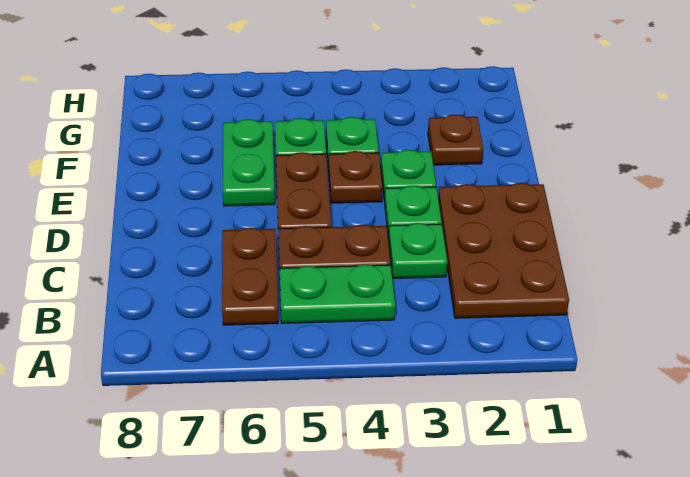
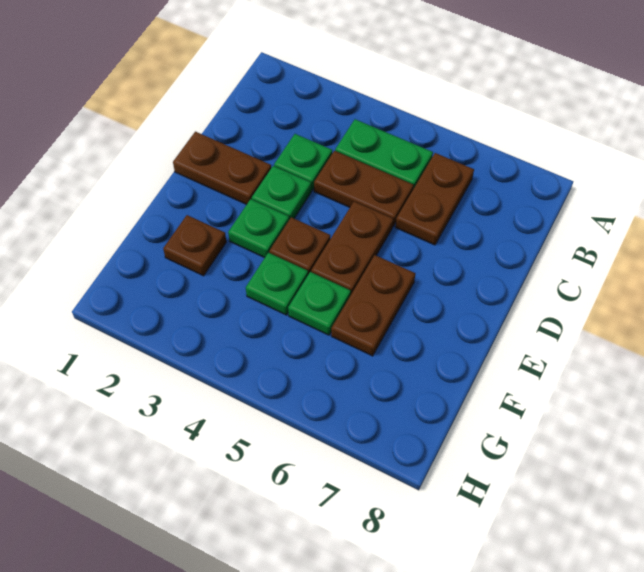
brown 2x3 plate [438,183,569,318] -> brown 1x2 plate [173,132,271,205]
green 1x2 plate [223,119,275,206] -> brown 1x2 plate [331,255,415,356]

